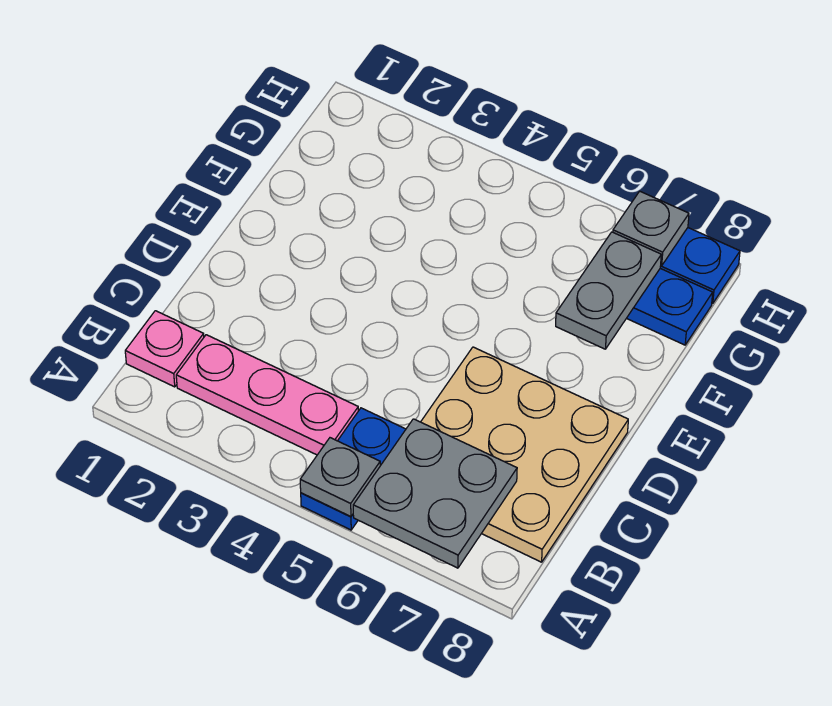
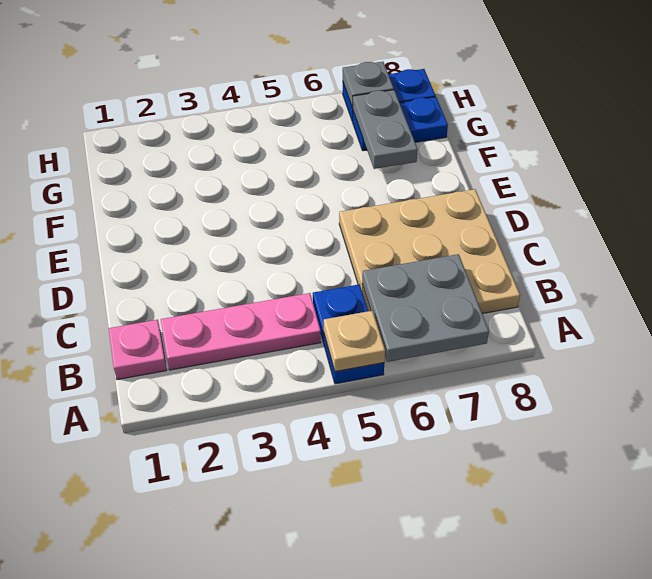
grey 1x1 plate [300,438,380,517] -> tan 1x1 plate [324,311,385,372]

